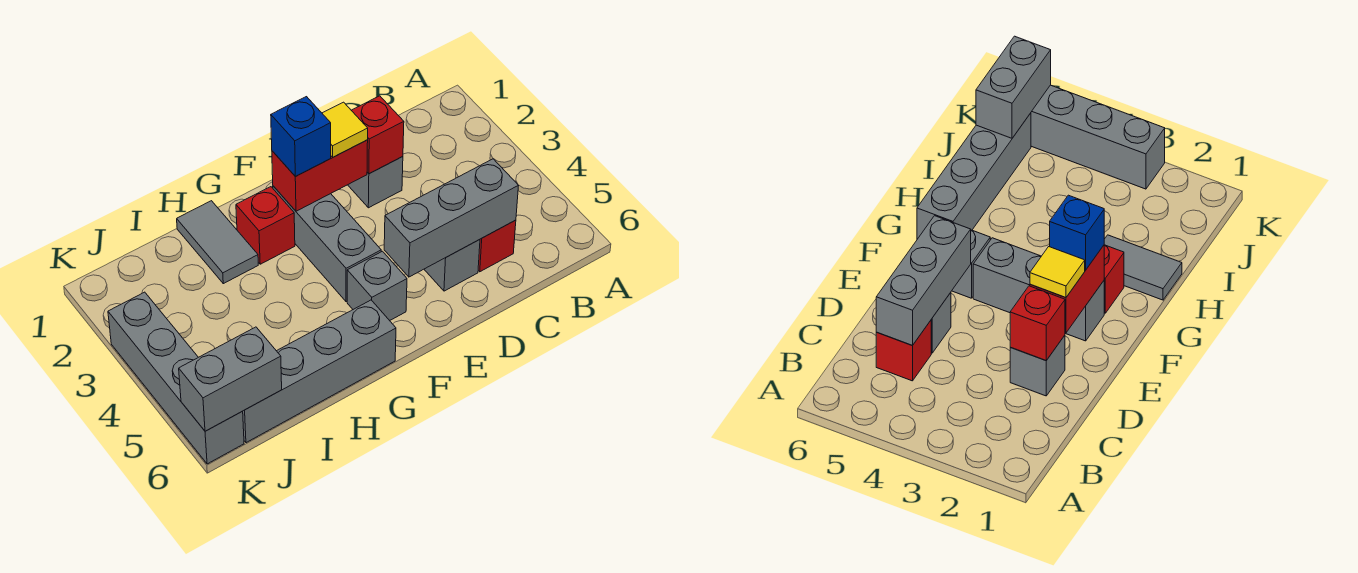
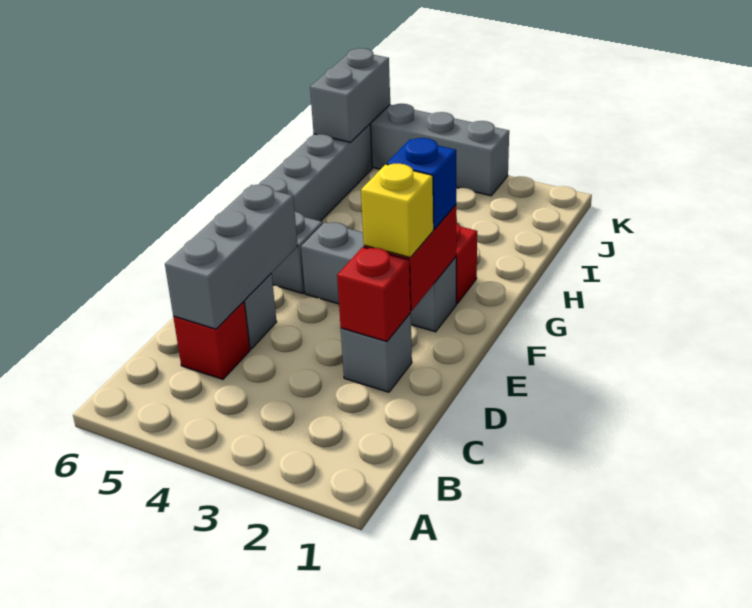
yellow 1x1 tile [322,102,368,157] -> yellow 1x1 brick [361,163,433,257]
grey 1x2 tile [177,201,258,284] -> none

